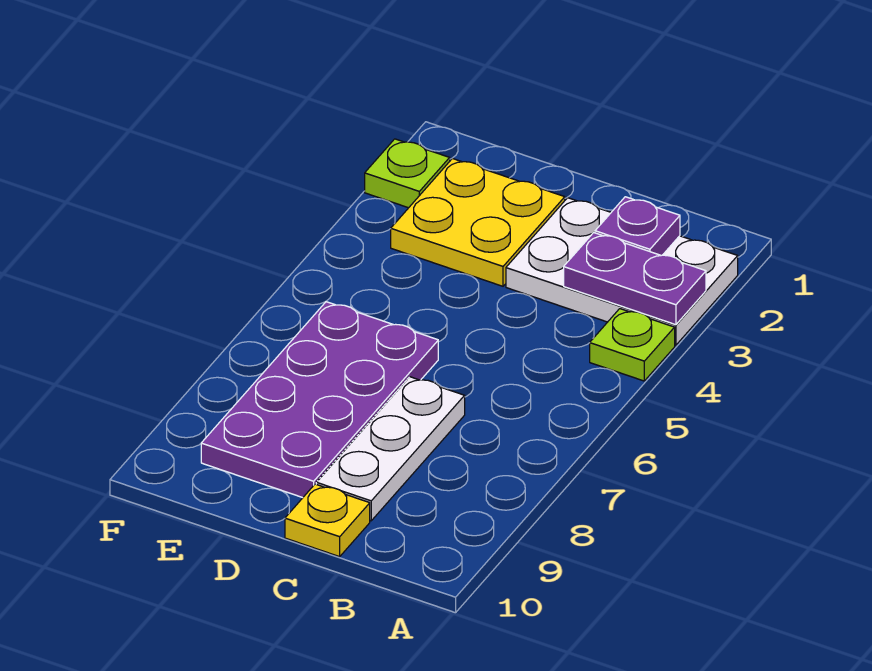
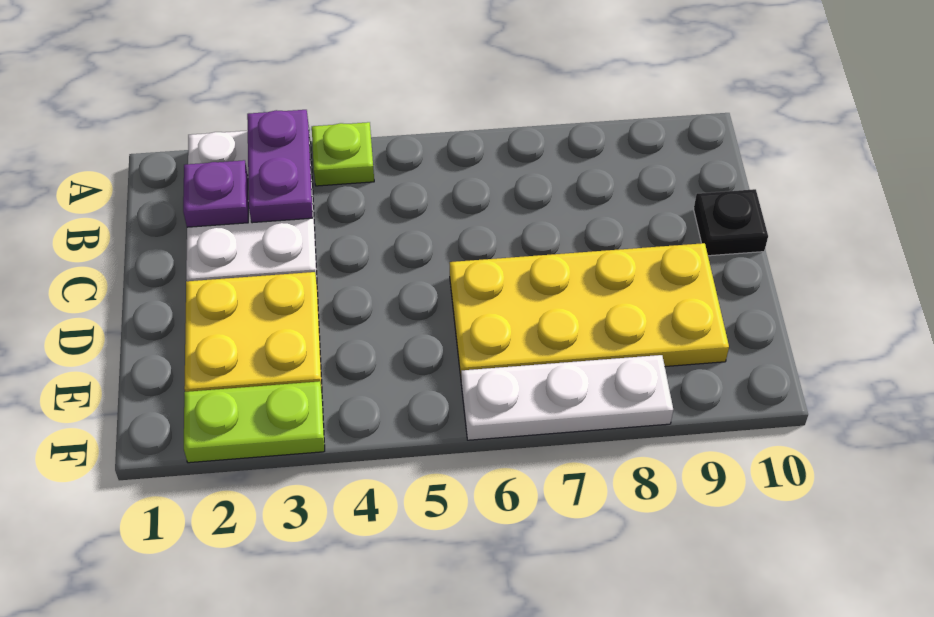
white 1x3 plate [316,377,465,521] -> white 1x3 plate moved to [461,355,673,440]
yellow 1x1 plate [285,484,370,557] -> black 1x1 plate [694,189,768,256]
purple 2x4 plate [201,302,438,498] -> yellow 2x4 plate [450,243,729,376]
lime 1x1 plate [365,139,450,208] -> lime 1x2 plate [184,381,325,463]

